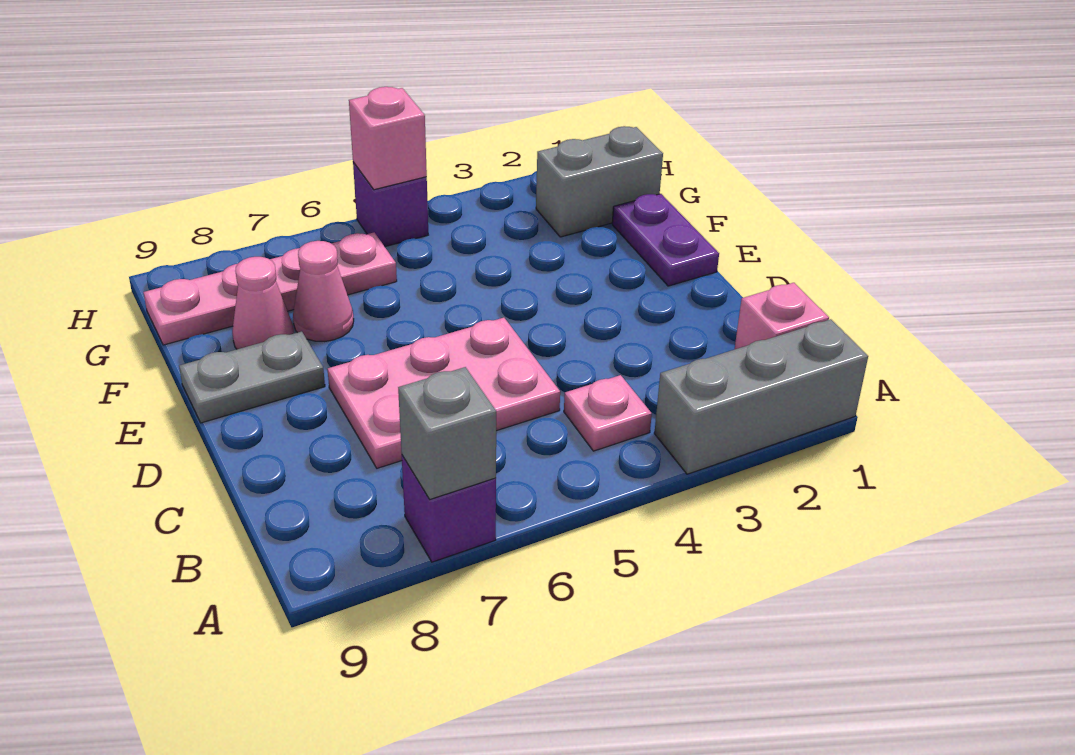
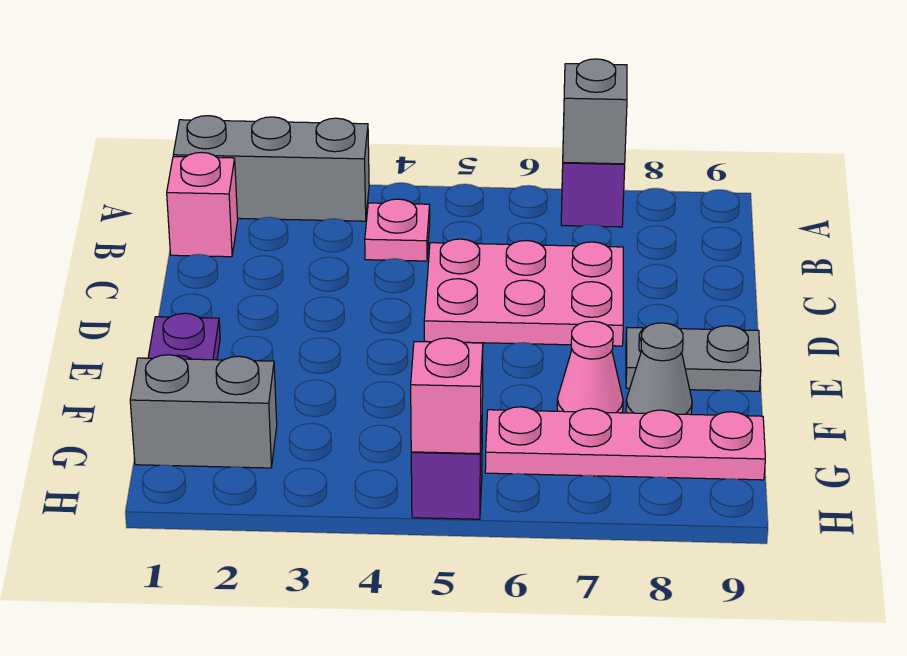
pink 1x1 cone [232,257,294,349] -> grey 1x1 cone [626,323,692,415]

